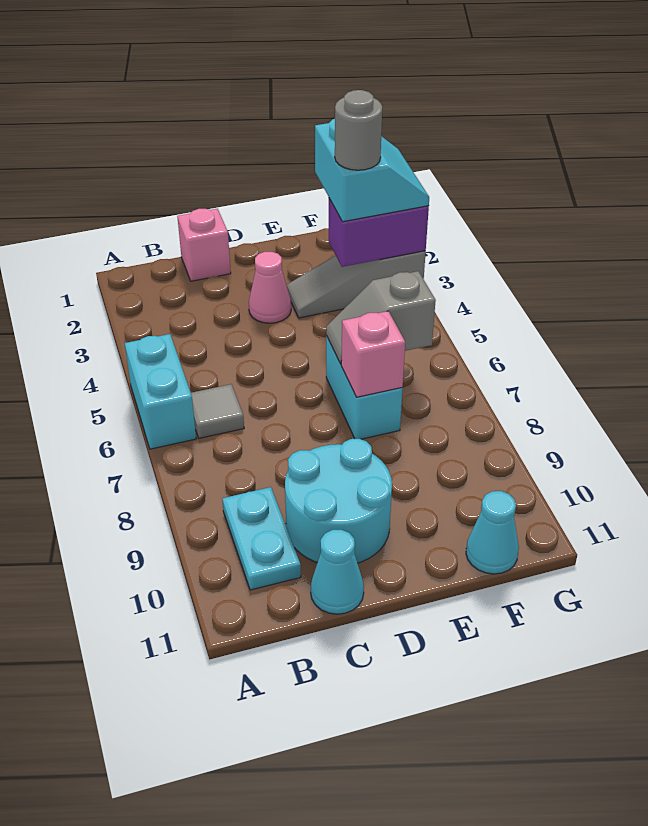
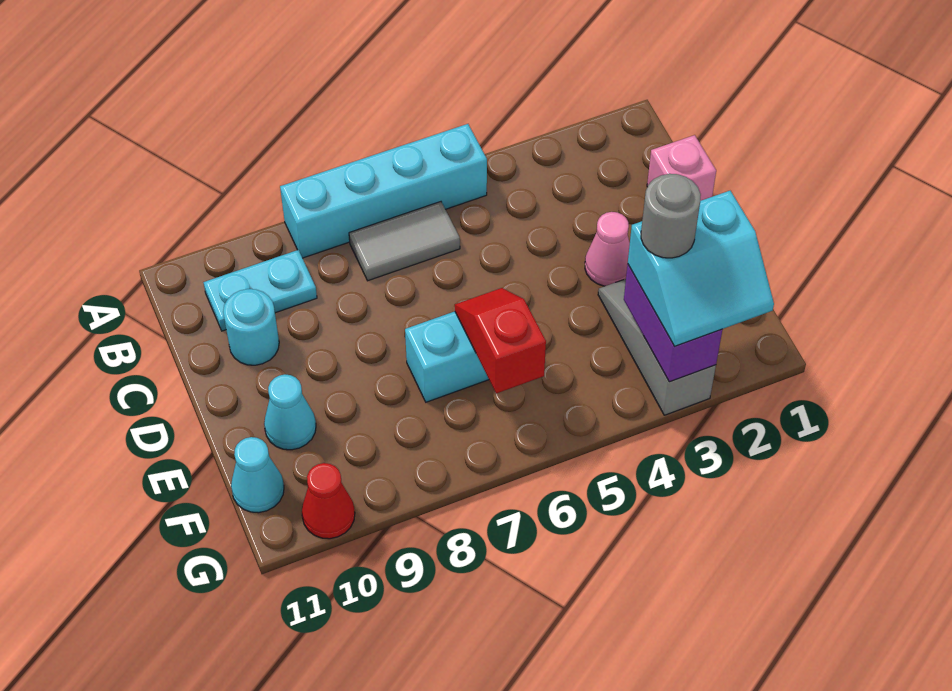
cyan 1x2 brick [125,334,196,449] -> cyan 1x4 brick [280,124,487,258]
grey 1x1 tile [191,384,244,438] -> grey 1x2 tile [349,202,460,281]
cyan 2x2 round brick [285,439,392,563] -> cyan 1x1 round brick [223,289,279,365]
cyan 1x1 cone [311,530,364,614] -> cyan 1x1 cone moved to [264,374,316,450]
grey 1x2 slope [326,271,436,364] -> red 1x2 slope [455,288,546,393]
pink 1x1 brick [341,311,405,397] -> none
none -> red 1x1 cone [302,463,355,539]

